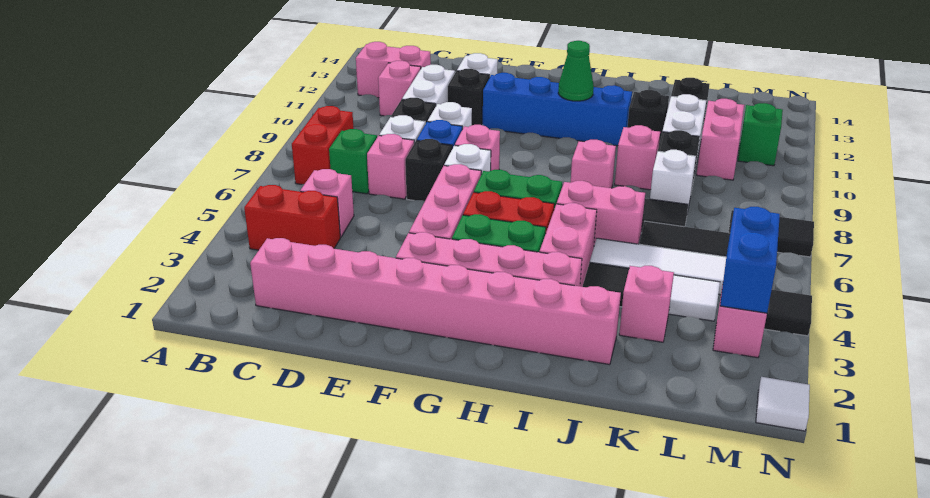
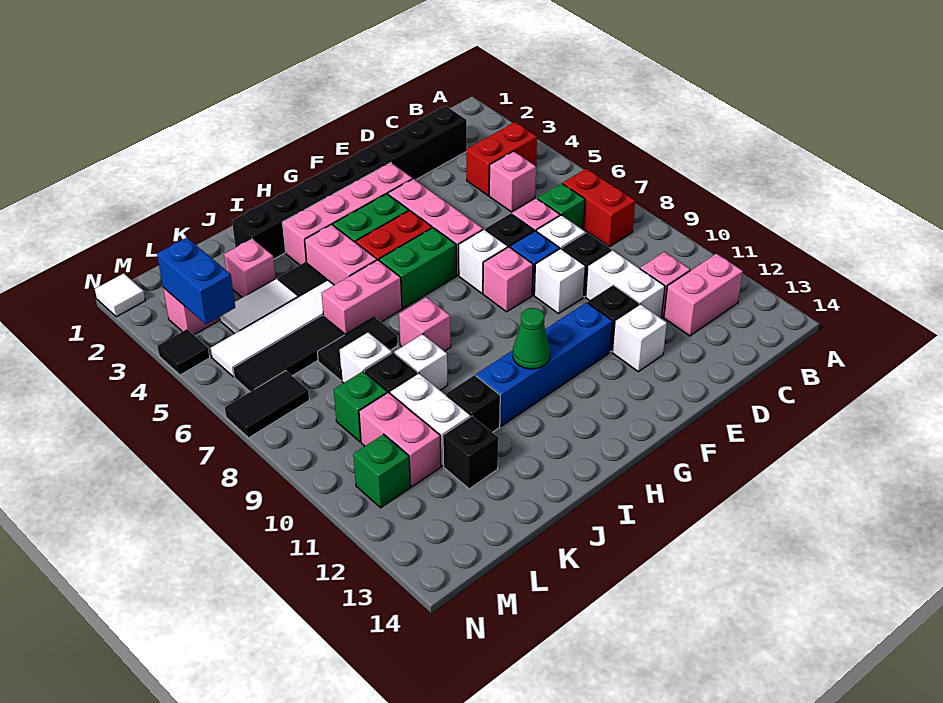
pink 1x8 brick [250,238,621,365] -> black 1x8 brick [232,106,467,259]
pink 1x1 brick [615,125,660,190] -> white 1x1 brick [395,334,448,390]
none -> green 1x1 brick [334,371,387,442]

